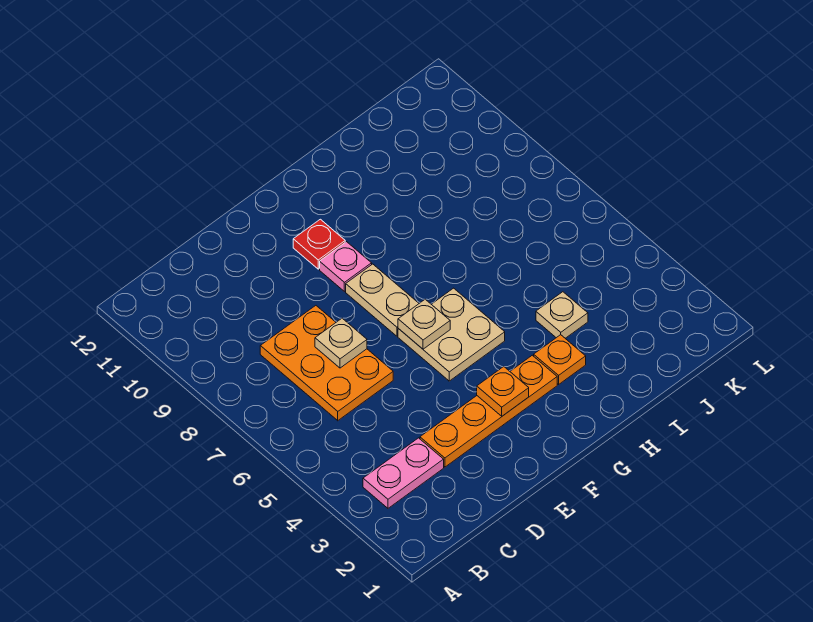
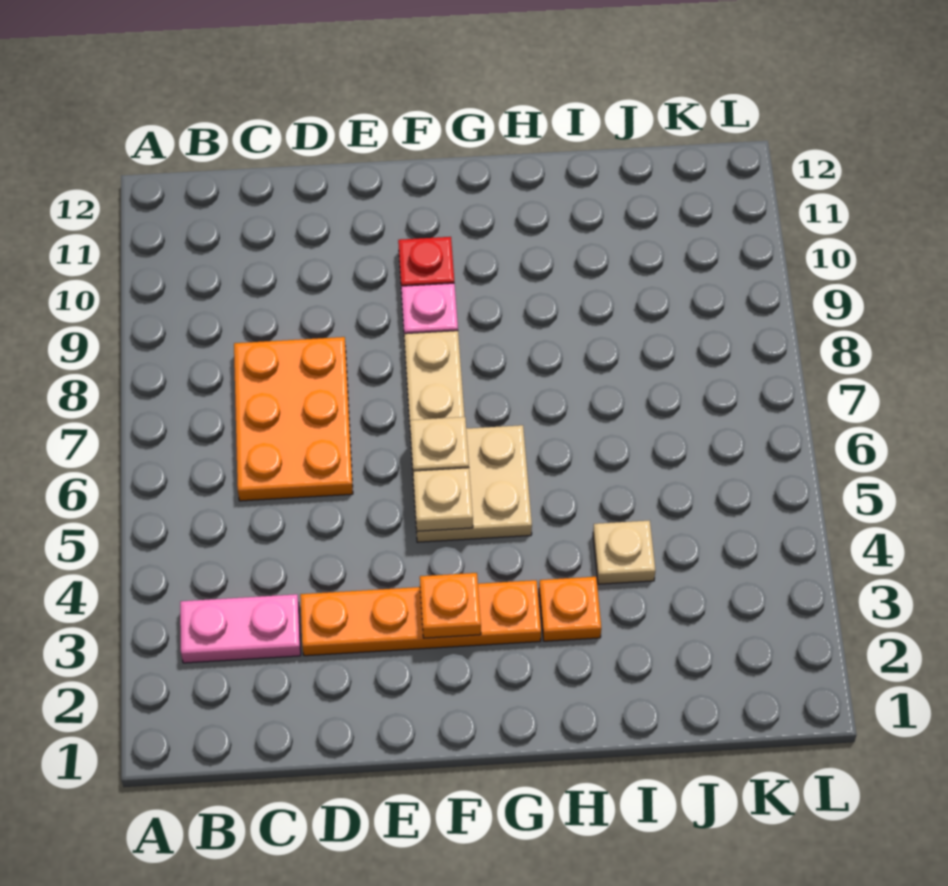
tan 1x1 plate [315,318,367,368] -> tan 1x1 plate moved to [413,468,473,531]

